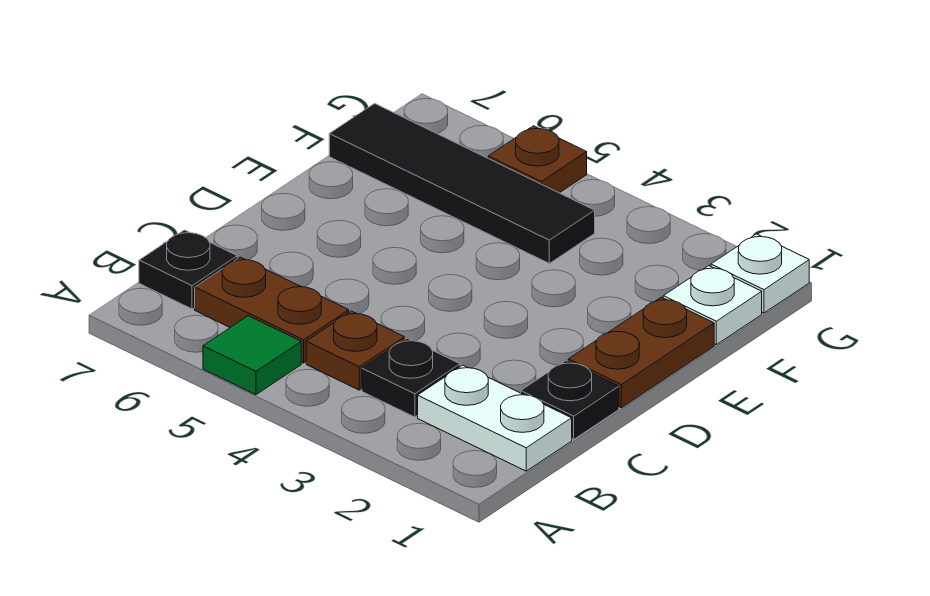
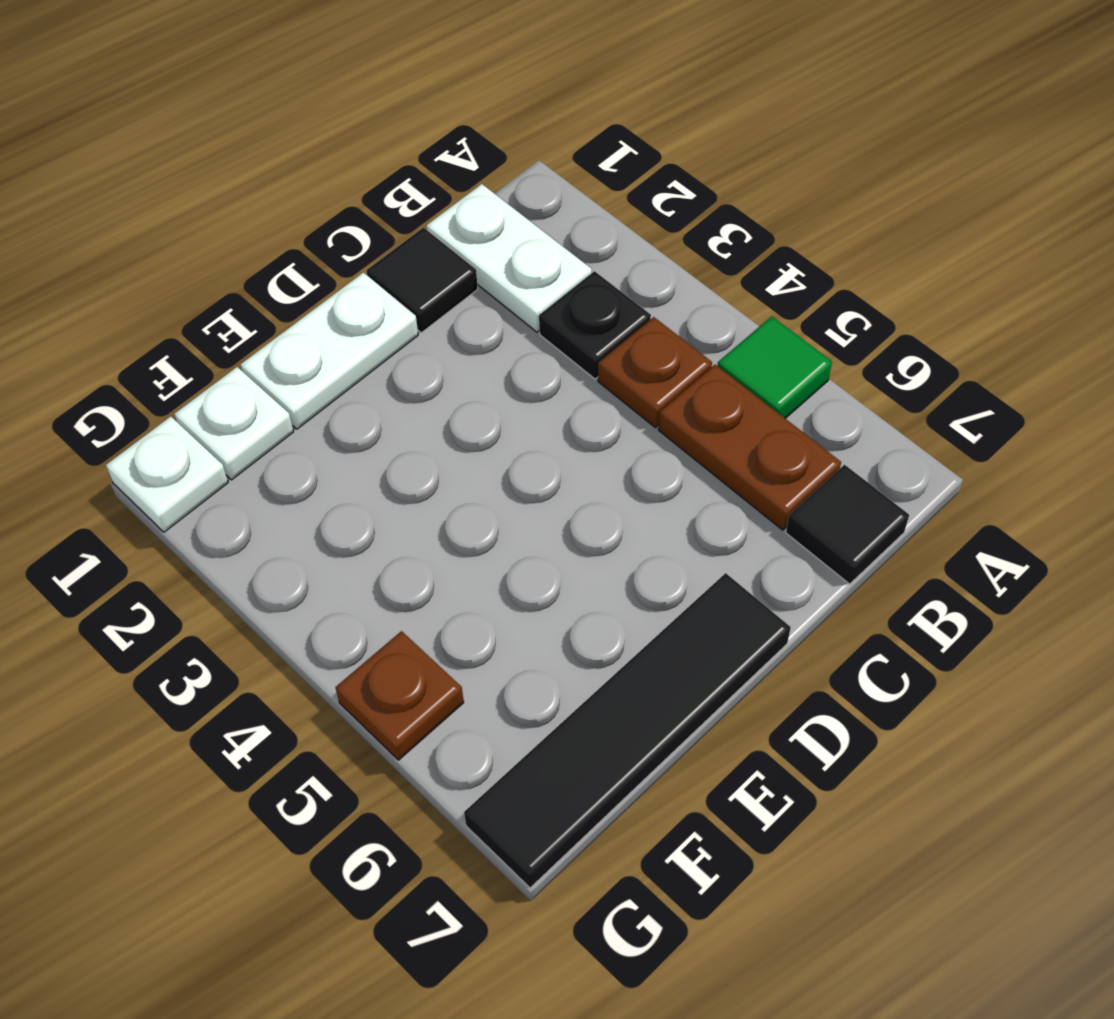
black 1x1 plate [139,230,237,309] -> black 1x1 tile [786,465,909,584]
black 1x1 plate [521,361,619,439] -> black 1x1 tile [366,228,478,333]
brown 1x2 plate [568,297,714,408] -> white 1x2 plate [240,272,418,429]
black 1x4 tile [329,104,595,263] -> black 1x4 tile turned to [464,573,791,888]

